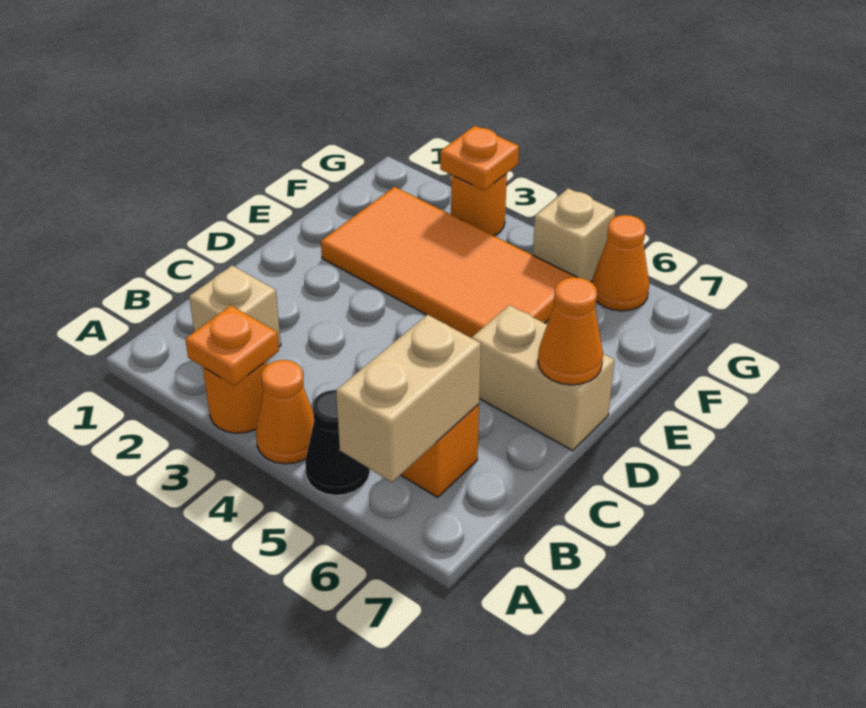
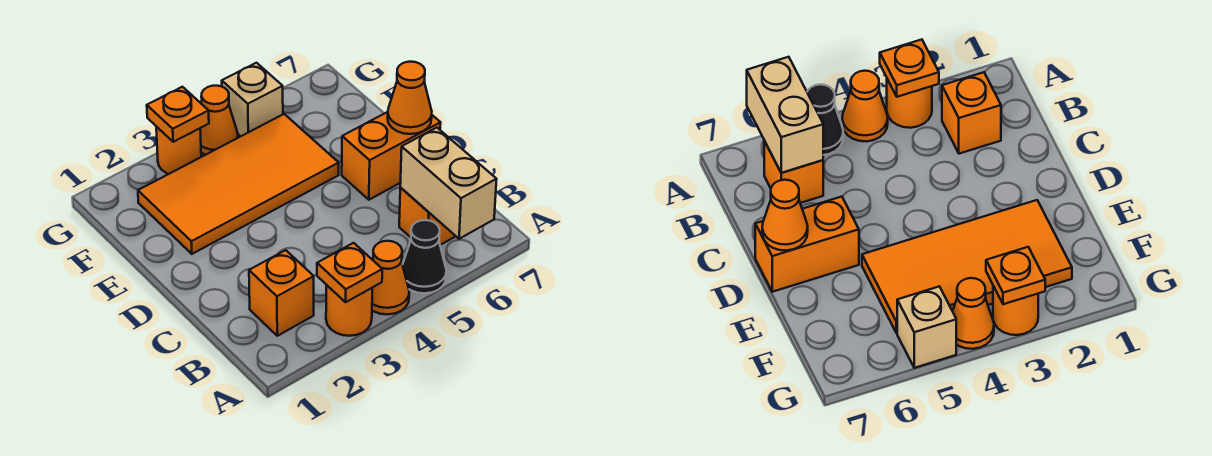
tan 1x1 brick [189,266,281,347] -> orange 1x1 brick [249,250,314,336]
tan 1x2 brick [472,305,615,451] -> orange 1x2 brick [342,112,441,200]
orange 1x1 cone [592,215,649,311] -> orange 1x1 cone moved to [200,86,238,155]

